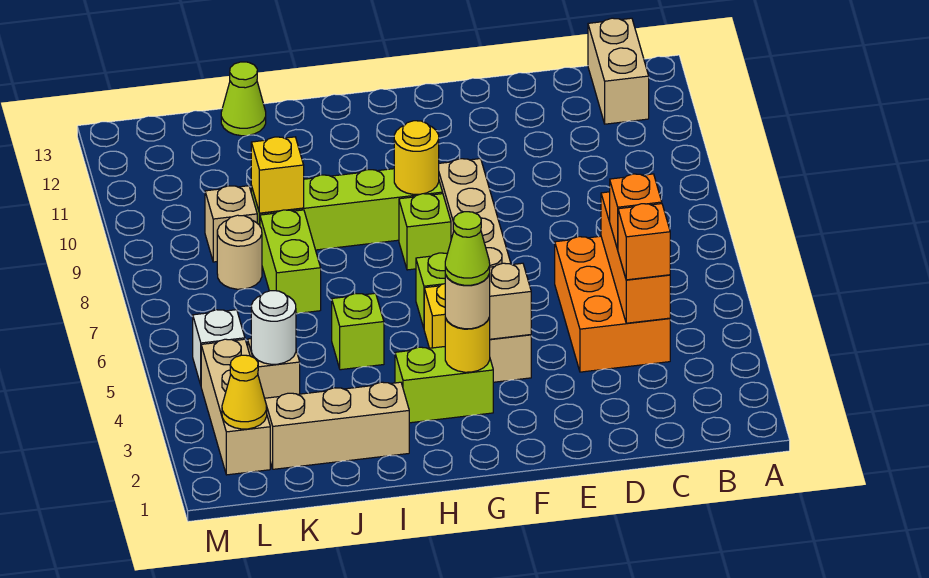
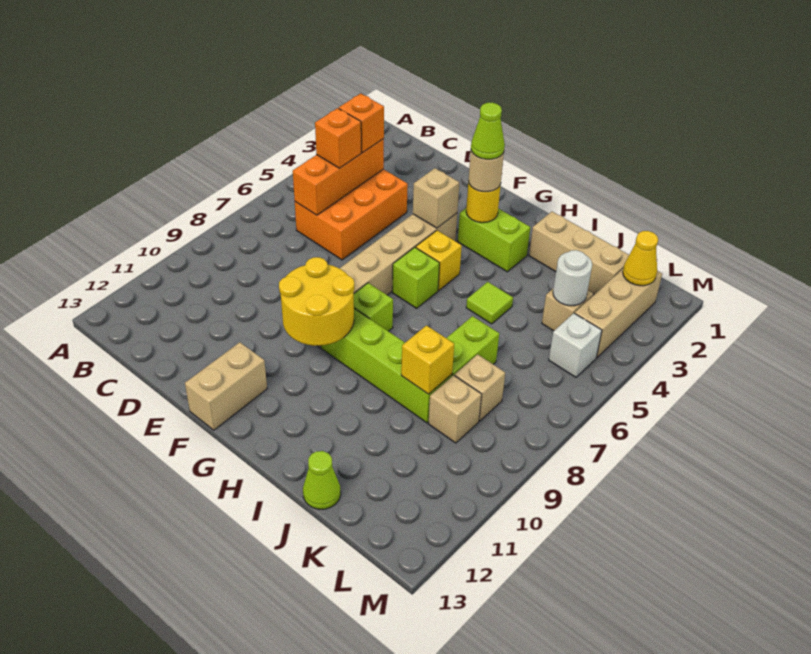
tan 1x2 brick [588,18,649,124] -> tan 1x2 brick moved to [185,342,267,430]
yellow 1x1 round brick [394,121,439,194] -> yellow 2x2 round brick [279,257,354,346]
lime 1x1 brick [332,293,384,370] -> lime 1x1 tile [466,282,513,324]
tan 1x1 round brick [217,215,262,289] -> tan 1x1 brick [455,354,505,421]

